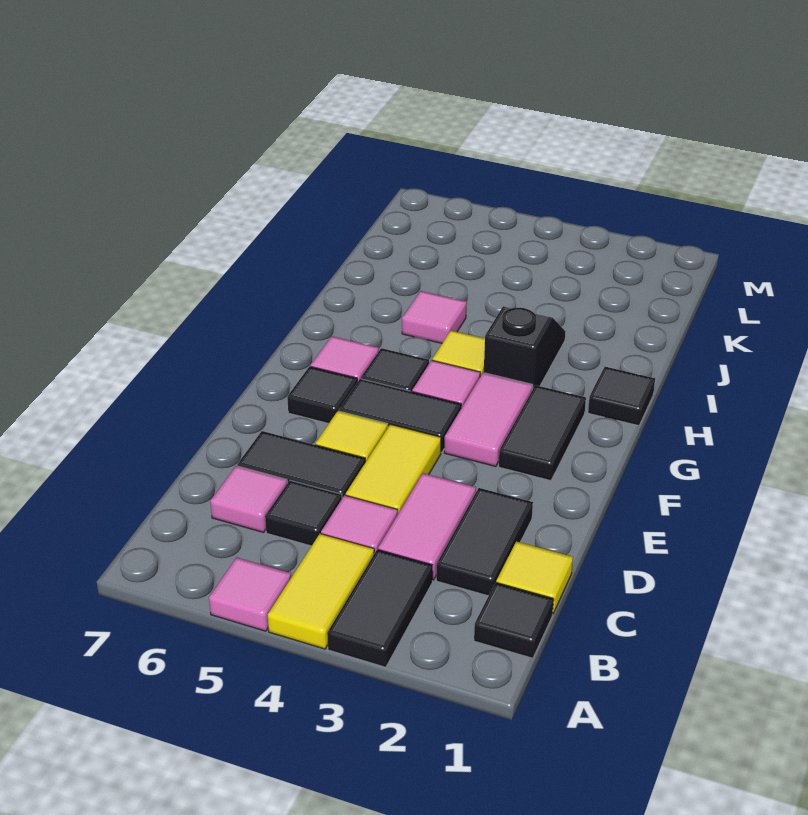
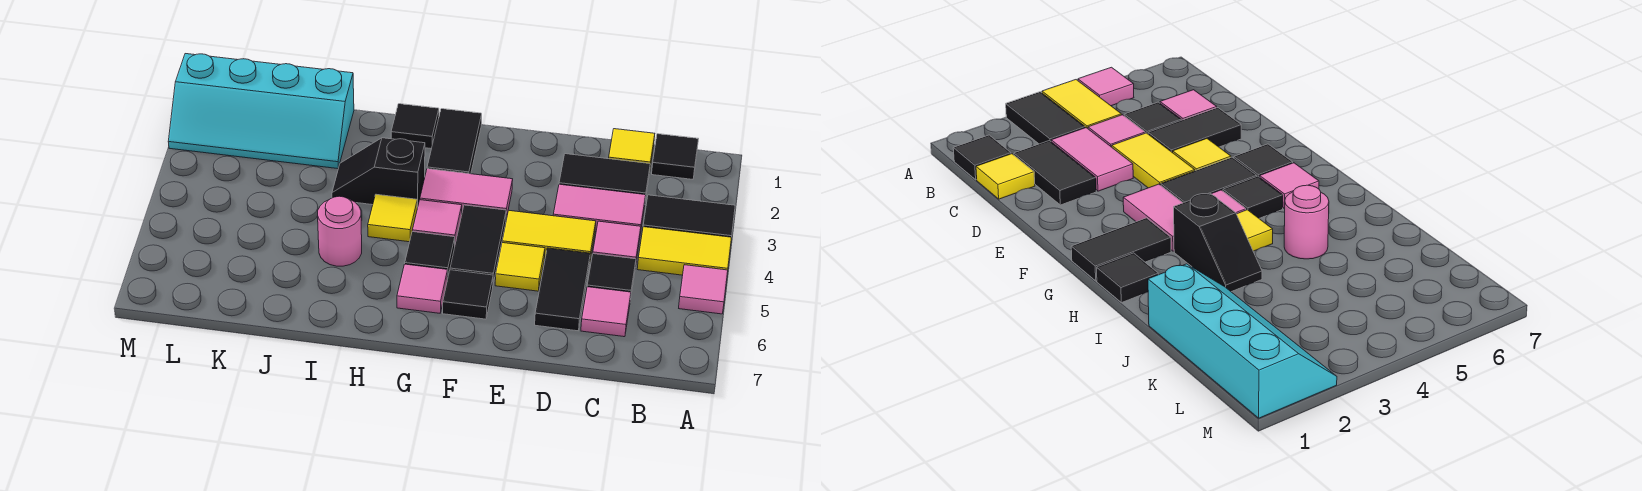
black 1x2 tile [499,385,586,481] -> black 1x2 tile turned to [427,109,482,174]
pink 1x1 tile [402,291,467,343] -> pink 1x1 round brick [318,196,362,266]
none -> cyan 2x4 slope [168,54,354,169]

